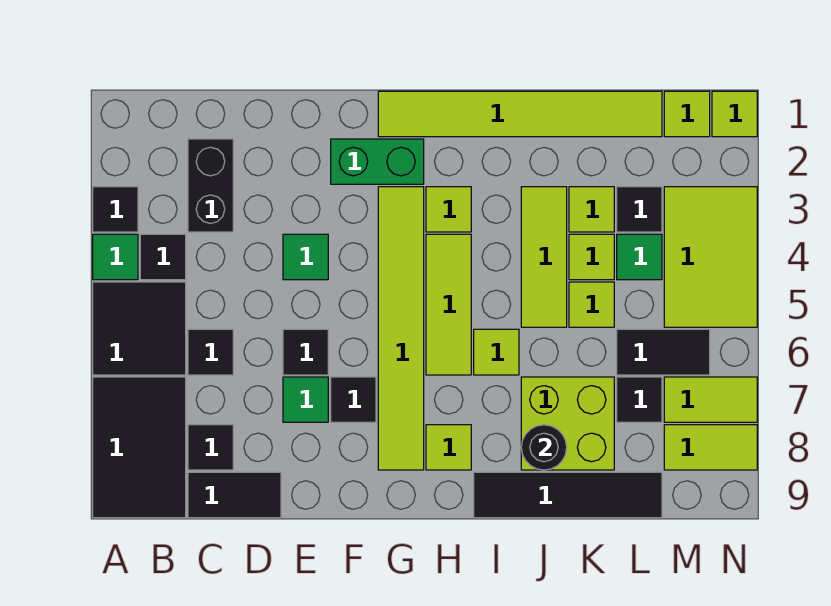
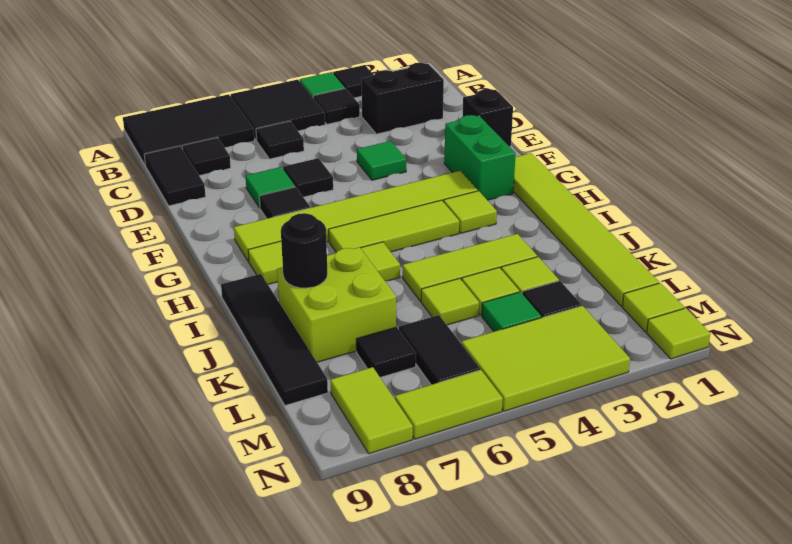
none -> black 1x1 brick [463,89,513,147]
lime 1x2 tile [664,377,757,422] -> lime 1x2 tile turned to [395,370,503,439]

